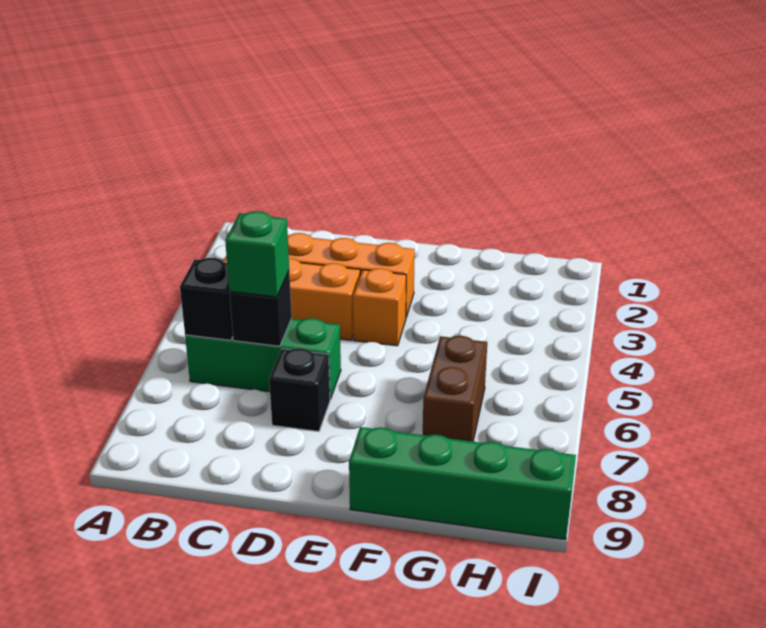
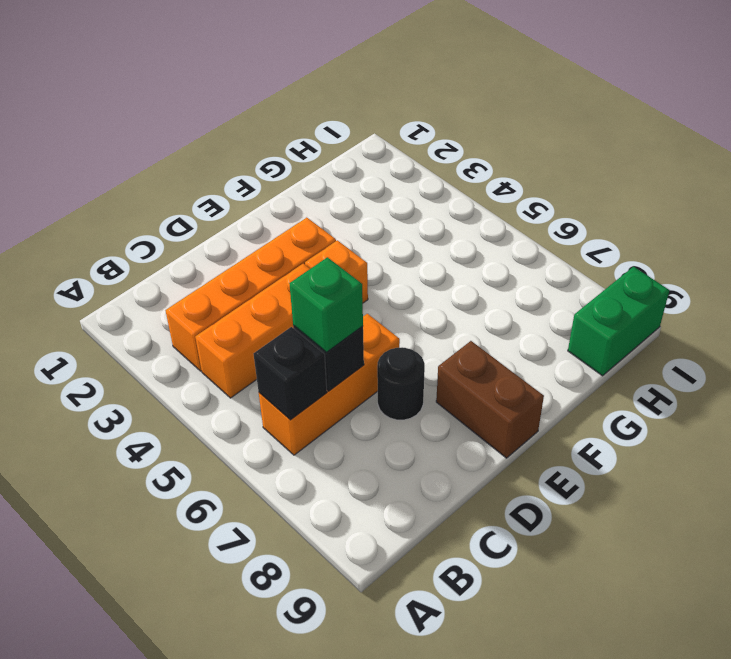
green 1x3 brick [185,318,341,399] -> orange 1x3 brick [259,314,400,455]
black 1x1 brick [269,348,330,432] -> black 1x1 round brick [377,347,425,420]
green 1x4 brick [349,427,576,540] -> green 1x2 brick [568,267,669,376]
brown 1x2 brick [423,336,487,442] -> brown 1x2 brick moved to [436,341,544,458]

